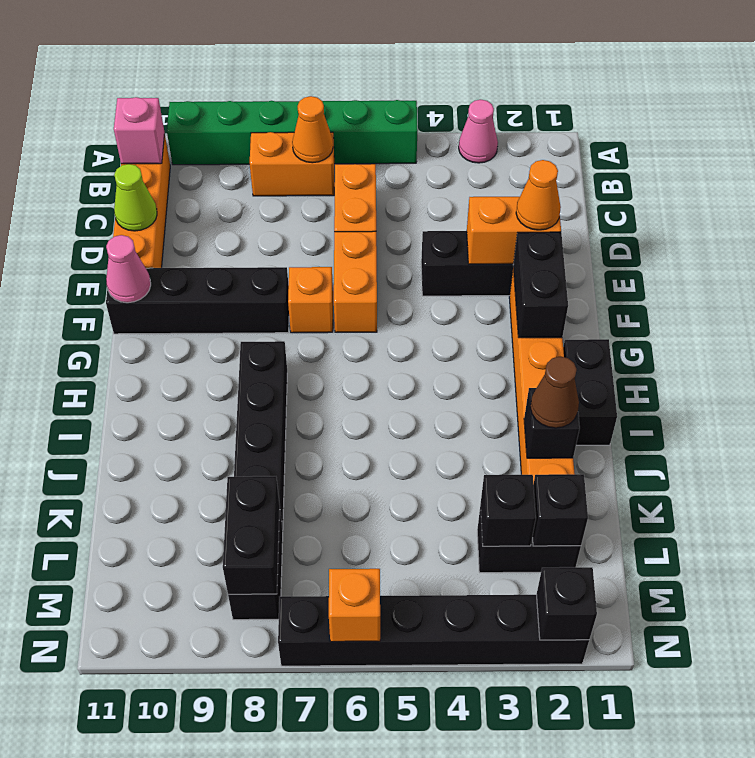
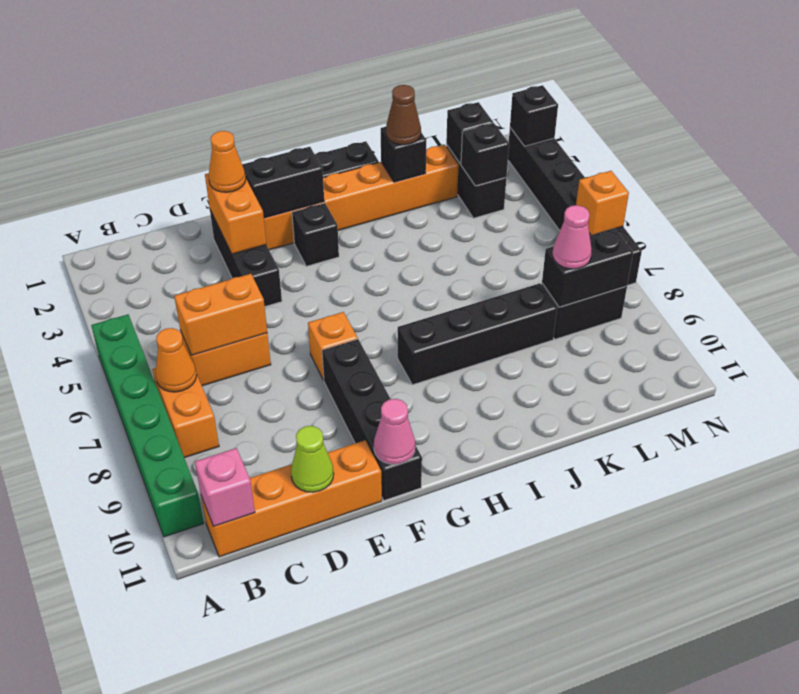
pink 1x1 cone [459,100,498,163] -> pink 1x1 cone moved to [553,205,592,269]
orange 1x2 brick [334,231,377,332] -> orange 1x2 brick moved to [174,274,267,355]
none -> black 1x1 brick [292,203,339,266]

